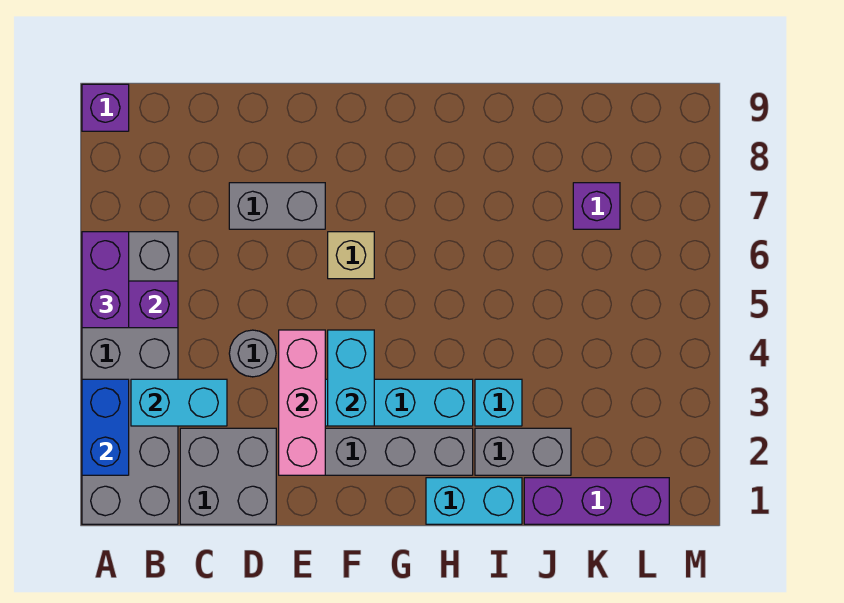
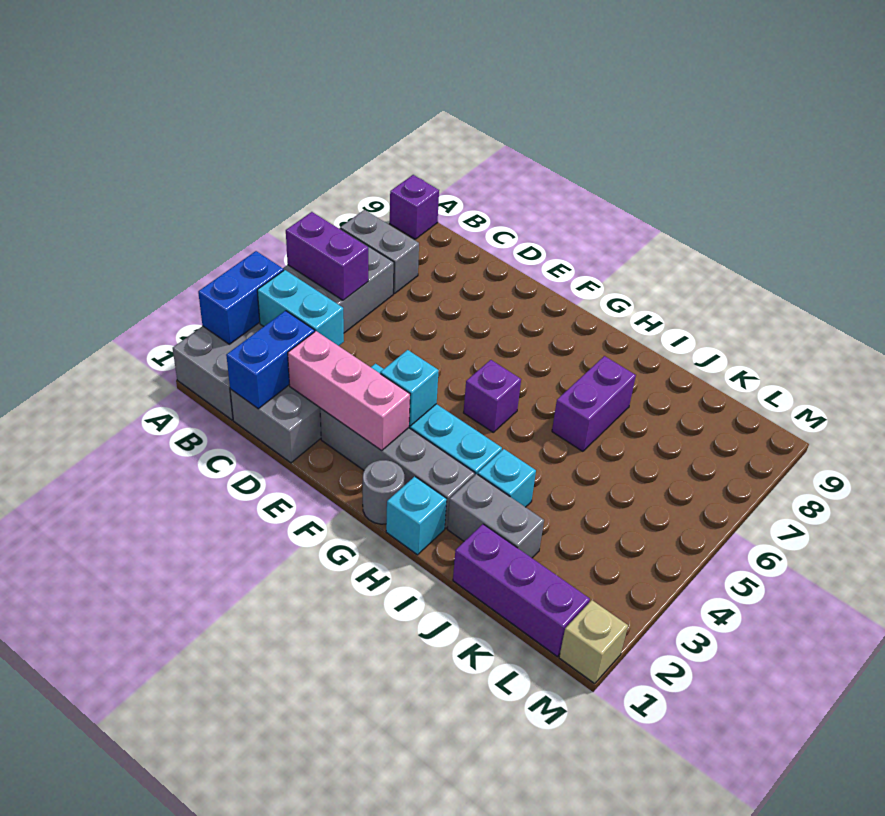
purple 1x2 brick [82,232,129,328] -> purple 1x2 brick moved to [552,356,636,451]
none -> blue 1x2 brick [226,311,315,409]
grey 1x1 round brick [229,330,276,377] -> grey 1x1 round brick moved to [363,460,404,524]
grey 1x2 brick [229,183,325,229] -> grey 1x2 brick moved to [340,210,419,294]
pink 1x3 brick [279,330,325,475] -> pink 1x3 brick turned to [288,331,410,451]
cyan 1x2 brick [328,330,374,426] -> cyan 1x1 brick [380,350,439,426]
tan 1x1 brick [328,232,374,279] -> tan 1x1 brick moved to [559,600,628,684]
cyan 1x2 brick [426,478,522,524] -> cyan 1x1 brick [386,477,447,555]
purple 1x1 brick [573,183,620,229] -> purple 1x1 brick moved to [464,360,521,432]

